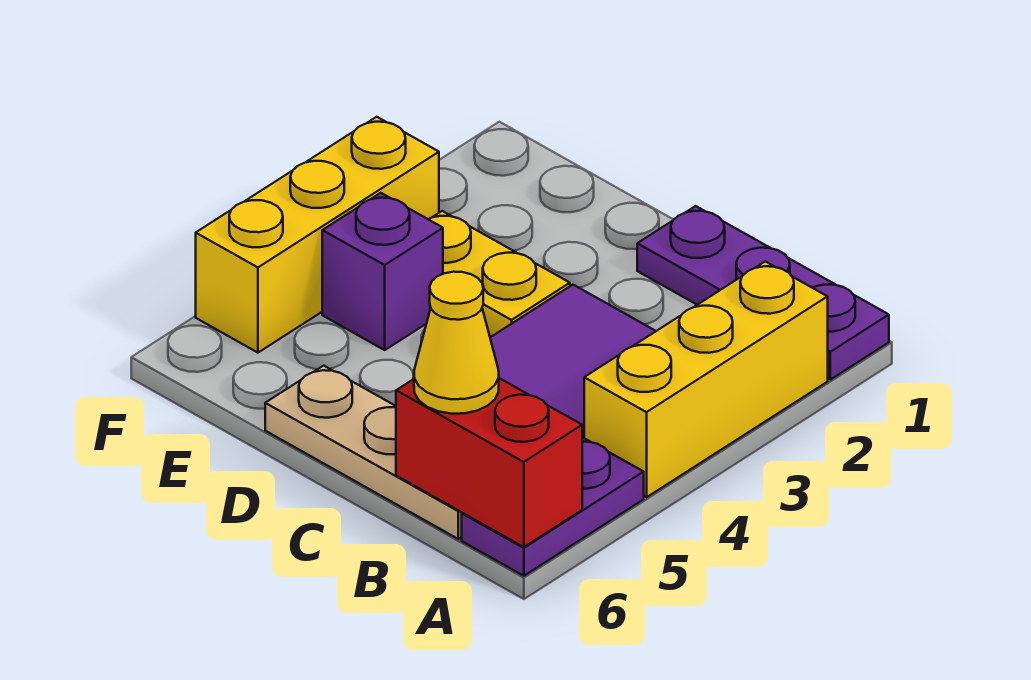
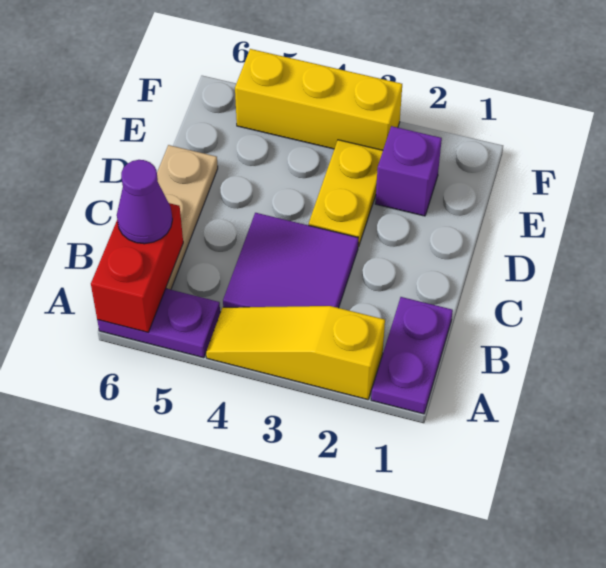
purple 1x3 plate [637,206,889,380] -> purple 1x2 plate [371,297,453,414]
yellow 1x3 brick [584,262,828,497] -> yellow 1x3 slope [206,306,385,400]
yellow 1x1 cone [414,272,499,414] -> purple 1x1 cone [117,160,172,244]
purple 1x1 brick [322,193,443,350] -> purple 1x1 brick moved to [375,126,442,216]

